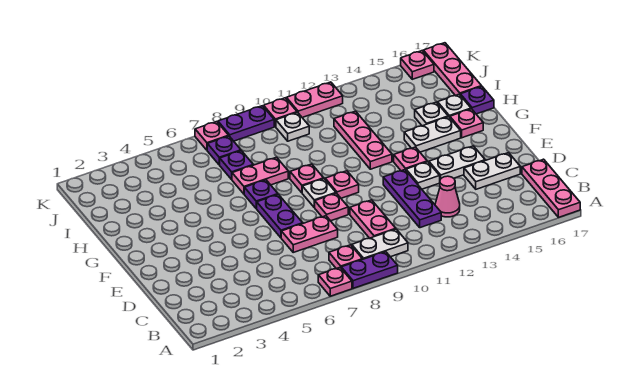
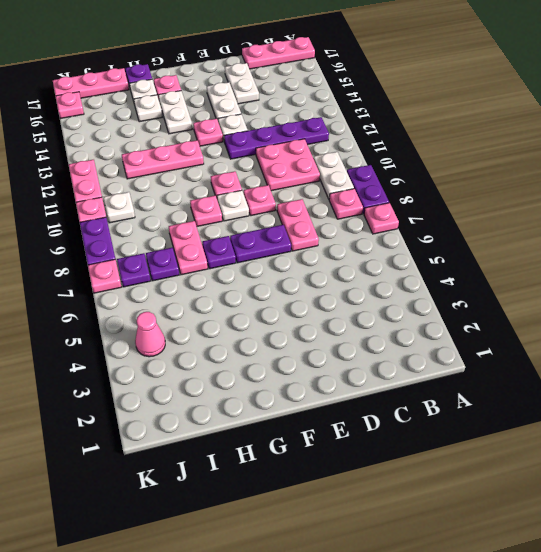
pink 1x2 plate [350,200,396,238] -> pink 2x2 plate [256,139,320,191]
purple 1x3 plate [383,170,441,228] -> purple 1x4 plate [224,117,329,159]
pink 1x1 cone [435,176,460,217] -> pink 1x1 cone moved to [135,312,165,357]

